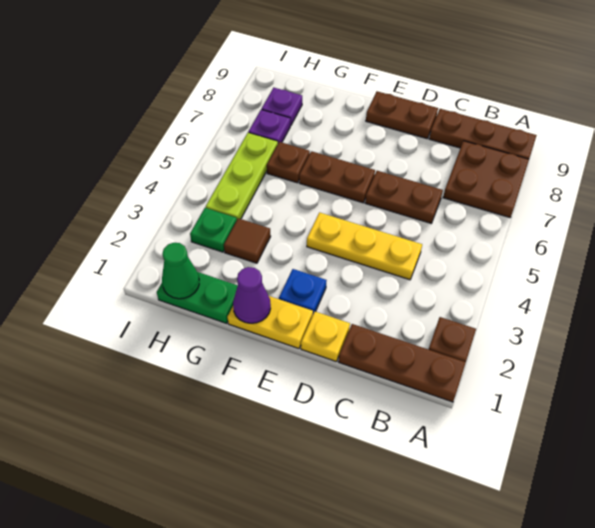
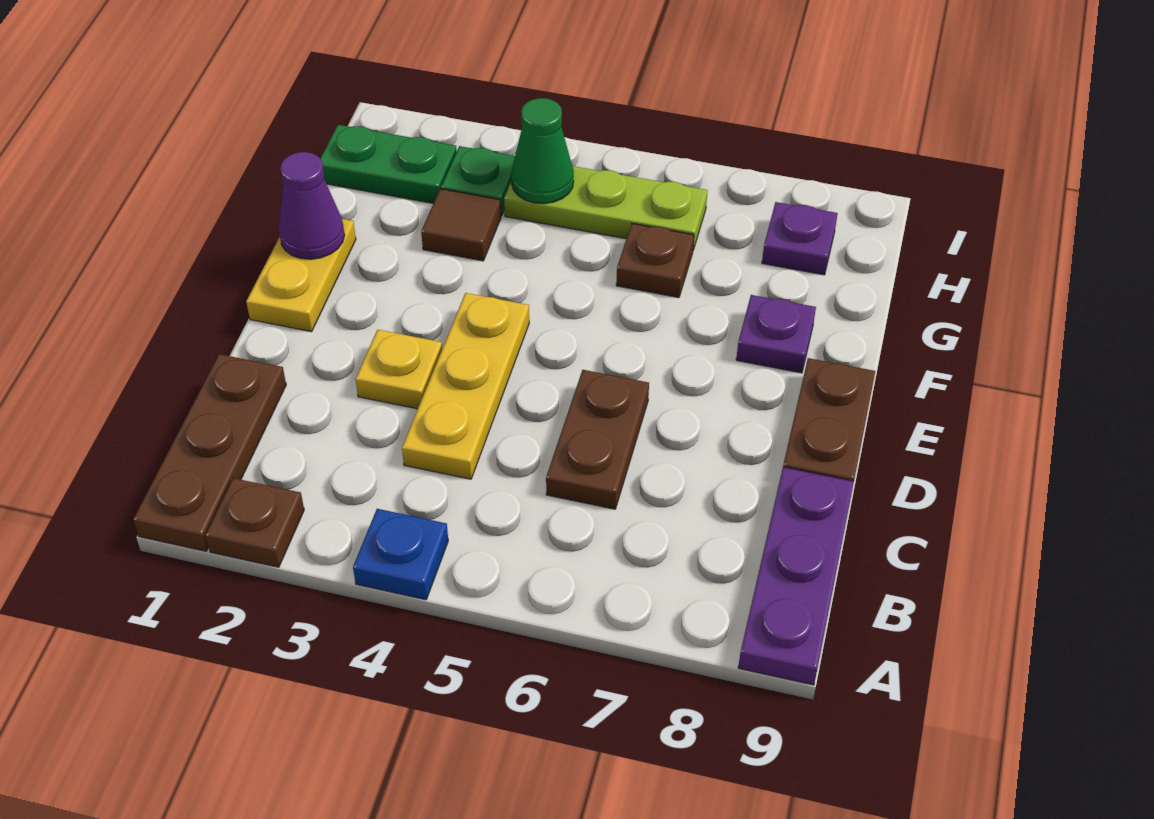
brown 2x2 plate [443,141,529,218] -> none
brown 1x3 plate [429,109,537,159] -> purple 1x3 plate [738,467,854,685]
yellow 1x1 plate [301,312,350,362] -> yellow 1x1 plate moved to [356,330,442,409]
blue 1x1 plate [279,269,327,314] -> blue 1x1 plate moved to [353,509,448,600]
brown 1x2 plate [299,151,375,203] -> none
green 1x2 plate [157,272,238,323] -> green 1x2 plate turned to [320,125,457,203]
green 1x1 cone [162,243,199,299] -> green 1x1 cone moved to [511,98,574,204]
purple 1x1 plate [248,110,290,143] -> purple 1x1 plate moved to [736,295,816,373]

